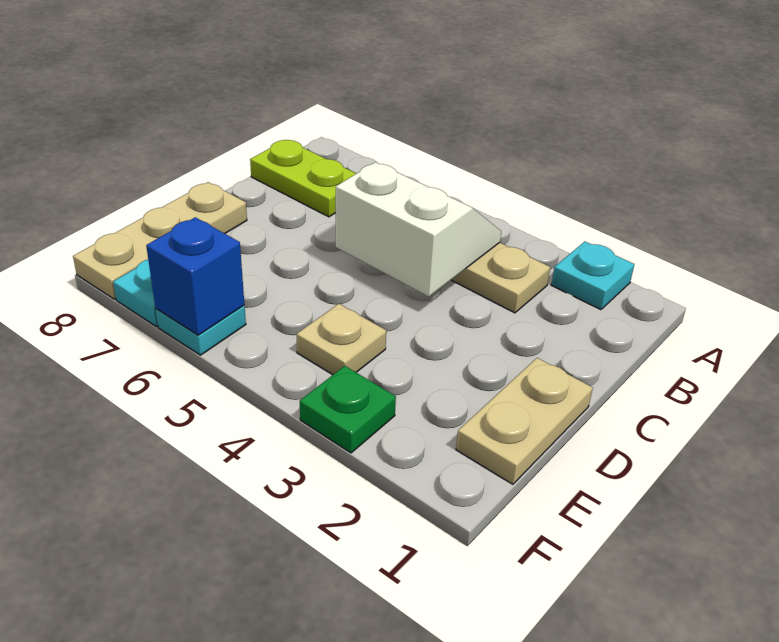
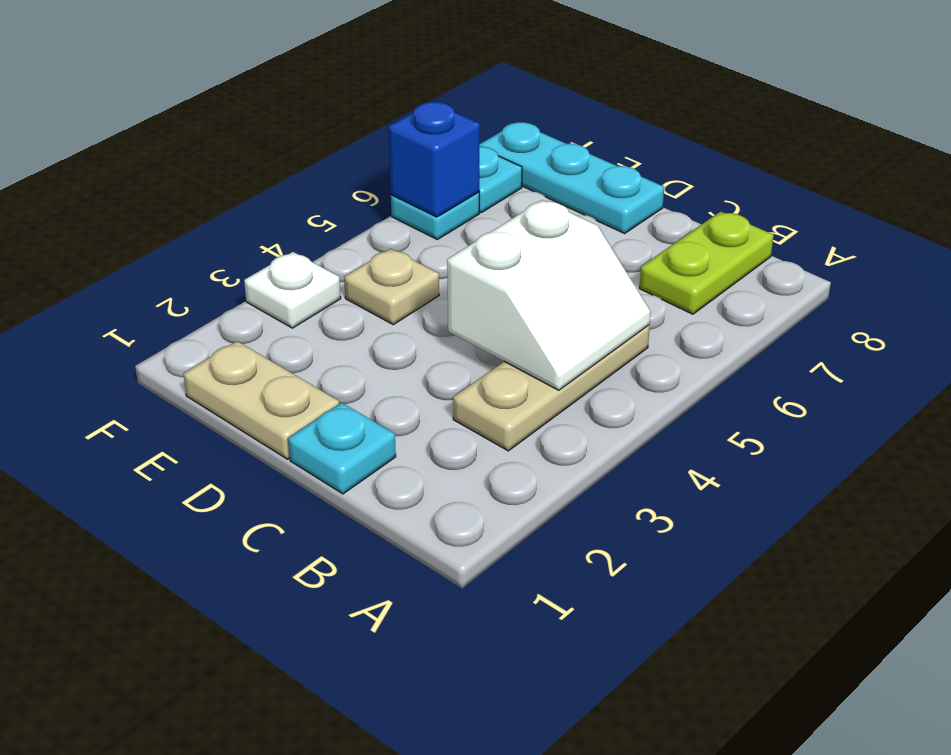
cyan 1x1 plate [551,242,634,310] -> cyan 1x1 plate moved to [288,403,396,494]
tan 1x3 plate [73,182,247,299] -> cyan 1x3 plate [479,122,664,233]
green 1x1 plate [300,366,396,453] -> white 1x1 plate [244,252,341,328]

